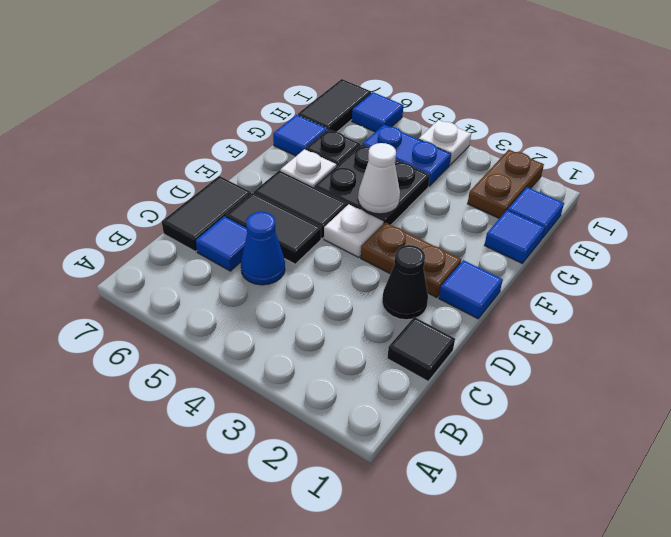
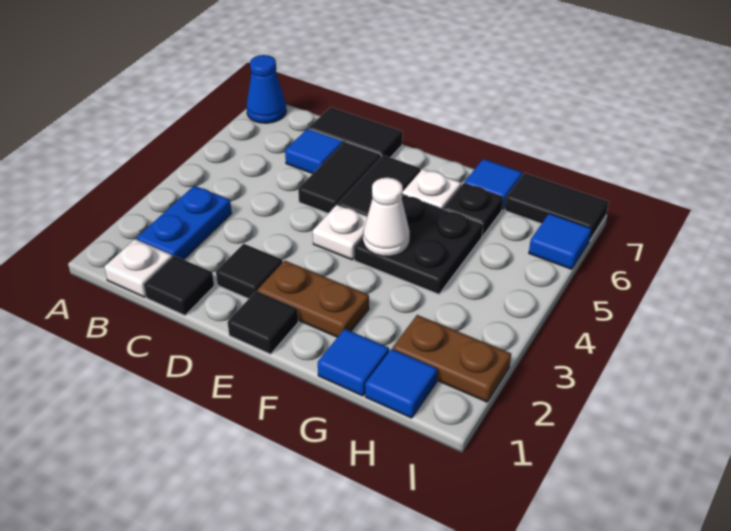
blue 1x1 cone [241,212,285,285] -> blue 1x1 cone moved to [246,55,286,123]
black 1x1 cone [382,245,428,320] -> black 1x1 tile [216,244,283,299]
blue 1x1 tile [439,260,503,319] -> black 1x1 tile [228,291,298,354]
brown 1x2 plate [361,222,461,298] -> brown 1x2 plate turned to [258,261,369,337]
blue 1x2 plate [363,125,451,186] -> blue 1x2 plate moved to [137,186,232,260]
white 1x1 plate [419,120,471,165] -> white 1x1 plate moved to [104,239,172,297]

